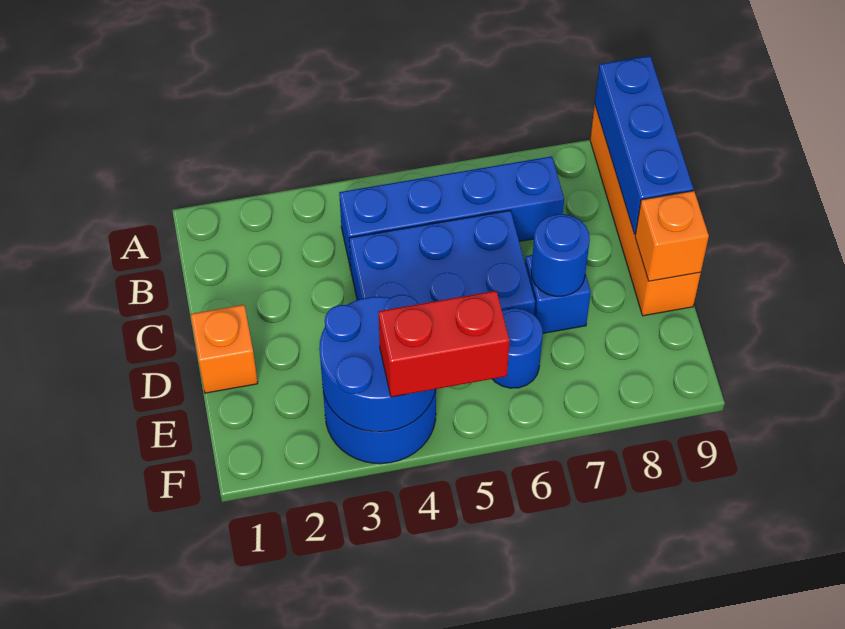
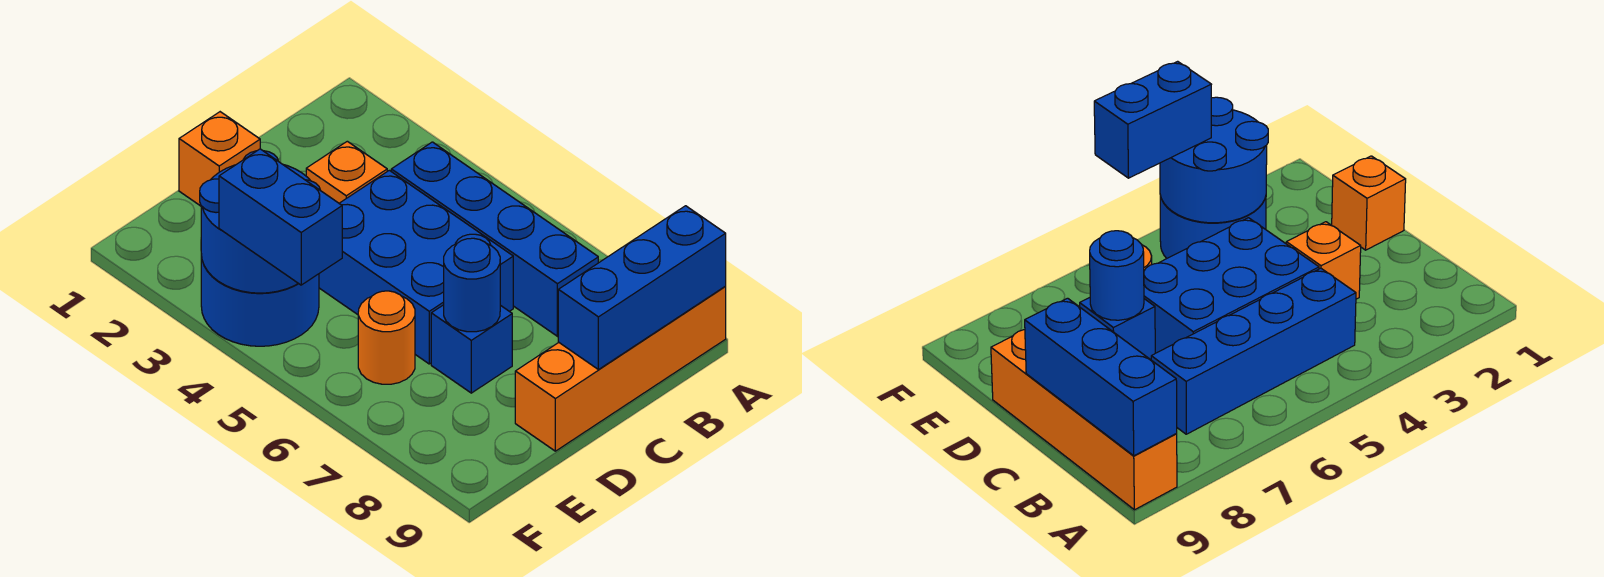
orange 1x1 brick [635,191,709,281] -> orange 1x1 brick moved to [306,141,387,203]
blue 1x1 round brick [493,308,543,388] -> orange 1x1 round brick [358,291,415,384]
red 1x2 brick [379,291,510,397] -> blue 1x2 brick [219,149,342,285]

